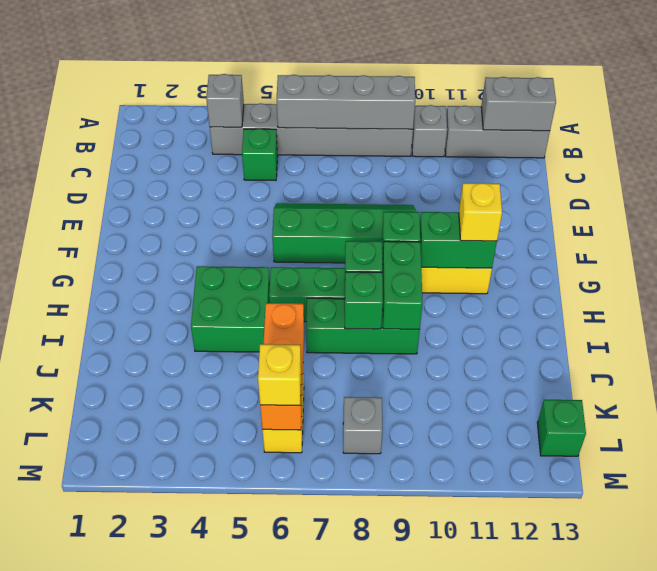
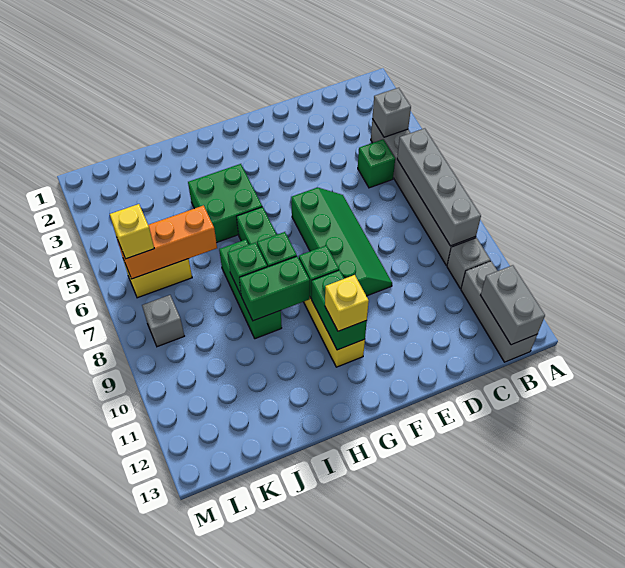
green 1x1 brick [538,400,586,456] -> none

